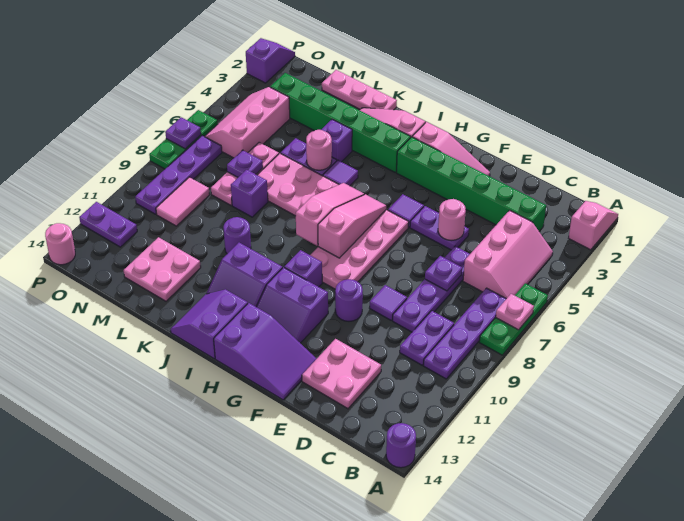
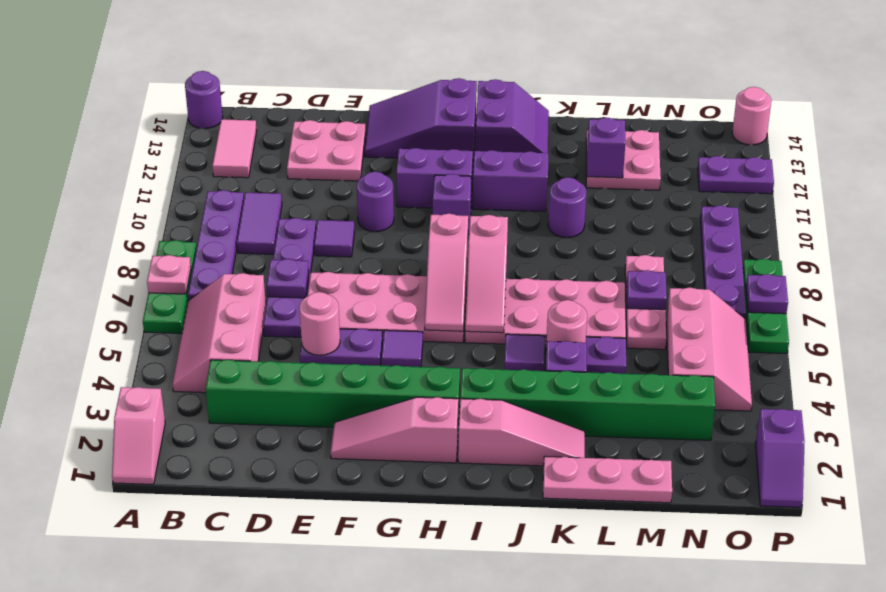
purple 1x2 plate [400,311,454,365] -> purple 1x2 tile [237,192,282,254]
pink 2x4 plate [310,210,409,289] -> pink 2x4 plate turned to [308,272,466,343]
purple 1x1 brick [231,170,268,217] -> purple 1x1 brick moved to [587,118,625,178]
pink 1x2 tile [156,177,210,226] -> pink 1x2 tile moved to [212,119,257,178]

